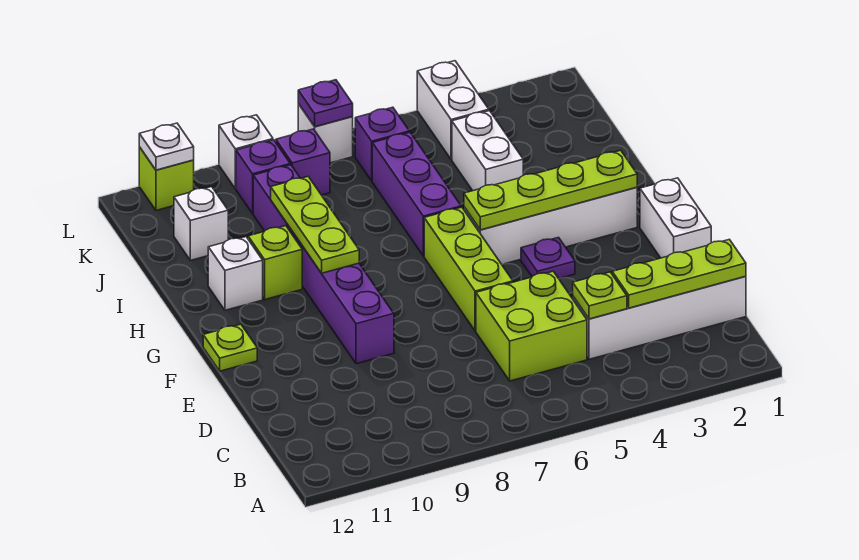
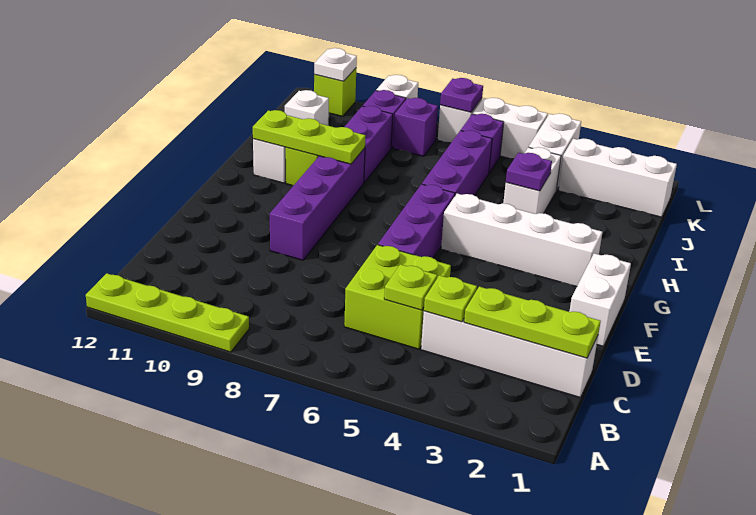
lime 1x3 brick [424,207,513,331] -> purple 1x3 brick [378,184,455,258]
purple 1x1 plate [521,238,575,279] -> purple 1x1 plate moved to [506,153,552,191]
lime 1x1 plate [203,324,257,371] -> lime 1x1 plate moved to [384,264,437,310]
lime 1x4 plate [464,150,637,230] -> lime 1x4 plate moved to [86,273,249,352]
lime 1x3 plate [271,177,359,273] -> lime 1x3 plate turned to [253,110,366,164]
none -> white 1x3 brick [558,138,677,217]
none -> white 1x2 brick [473,98,548,158]

